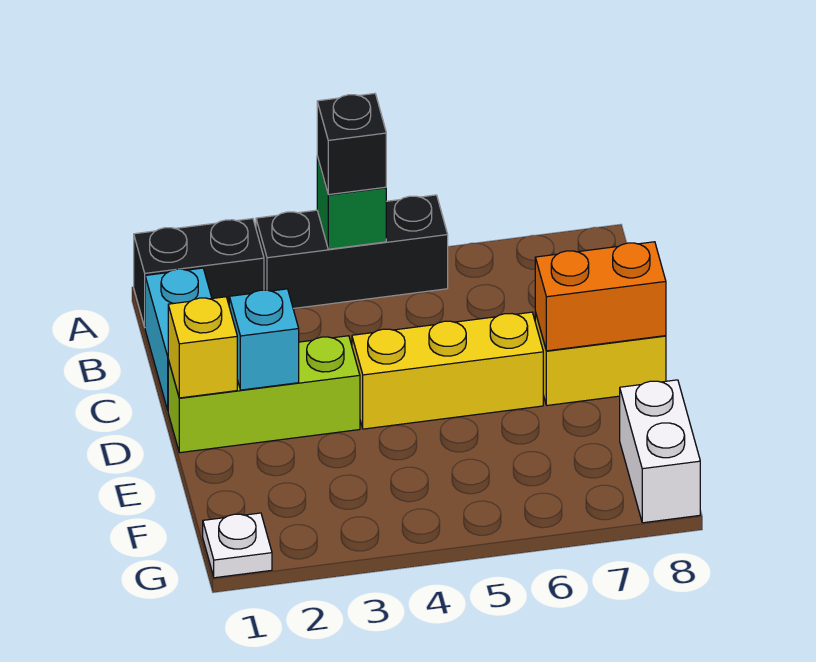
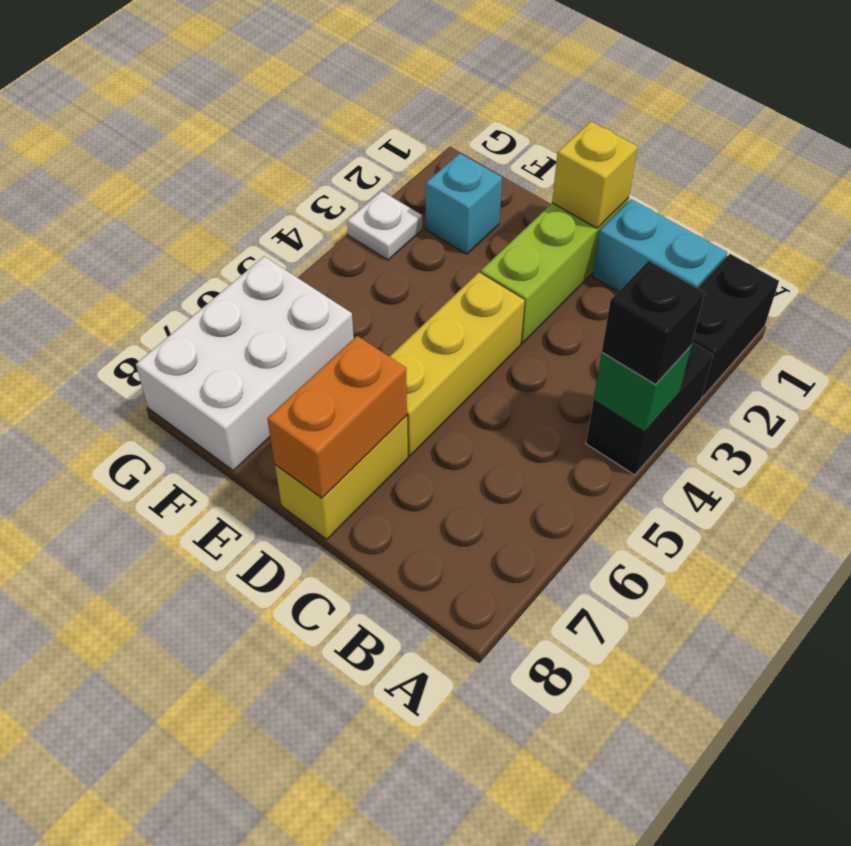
black 1x3 brick [256,195,448,309] -> black 1x2 brick [586,342,714,475]
cyan 1x1 brick [229,289,299,390] -> cyan 1x1 brick moved to [426,153,502,254]
white 1x2 brick [620,380,700,523] -> white 2x3 brick [136,256,354,471]
white 1x1 plate [203,513,272,578] -> white 1x1 plate moved to [347,191,422,260]

